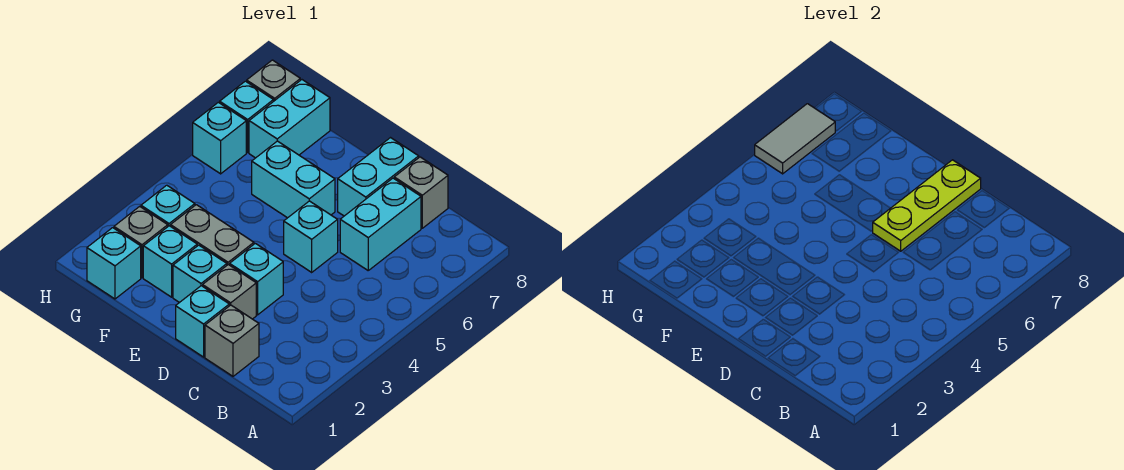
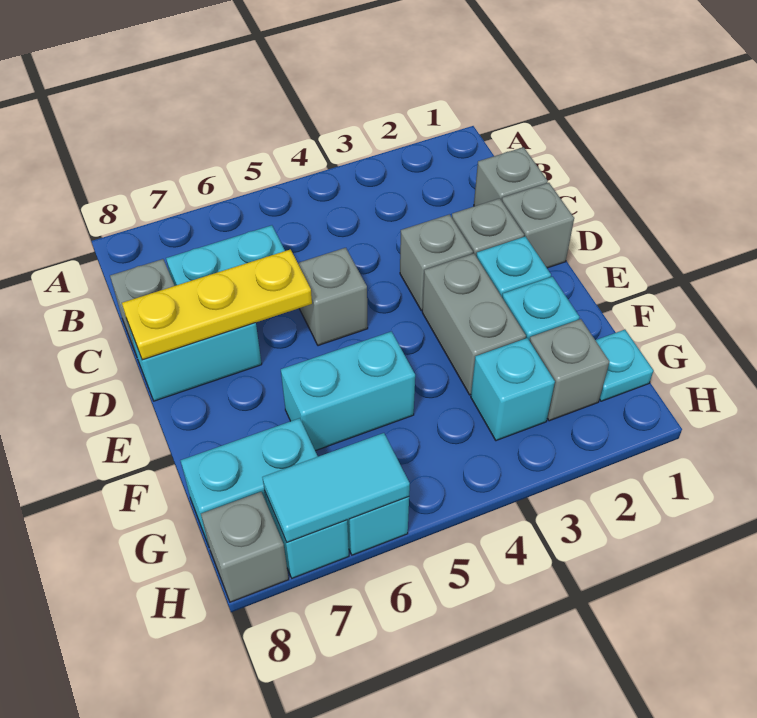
cyan 1x1 brick [176,286,229,357] -> grey 1x1 brick [502,183,574,268]
cyan 1x1 brick [230,243,283,315] -> grey 1x1 brick [400,214,473,311]
cyan 1x1 brick [284,201,338,272] -> grey 1x1 brick [298,248,368,346]
lime 1x3 plate [872,160,981,251] -> yellow 1x3 plate [122,249,312,360]
cyan 1x2 brick [252,141,335,218] -> cyan 1x2 brick turned to [281,332,415,451]
cyan 1x1 brick [87,228,141,299] -> cyan 1x1 plate [596,330,653,401]
grey 1x2 tile [755,104,835,174] -> cyan 1x2 tile [262,433,410,542]

